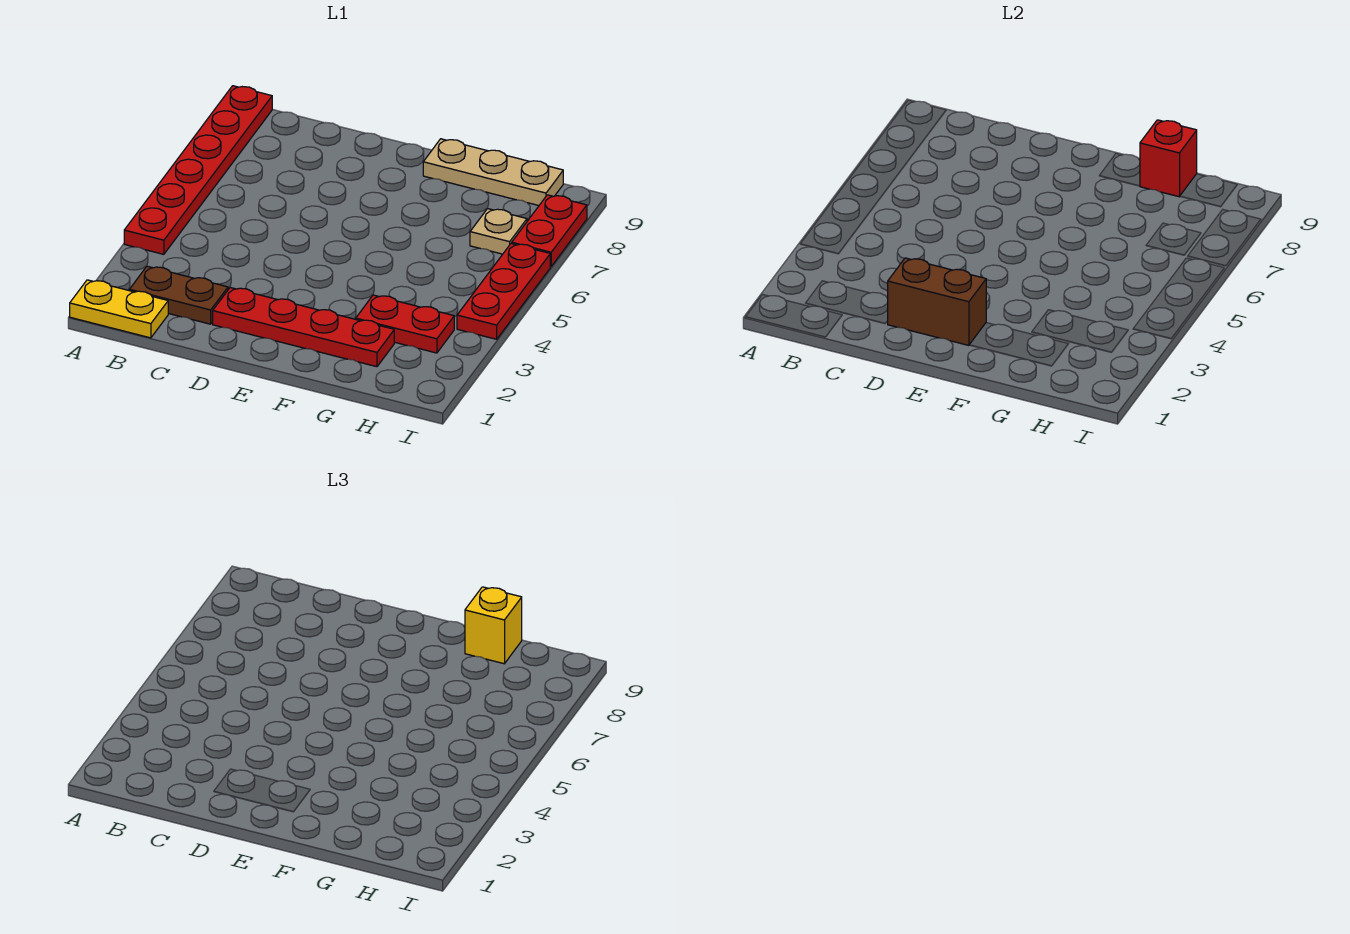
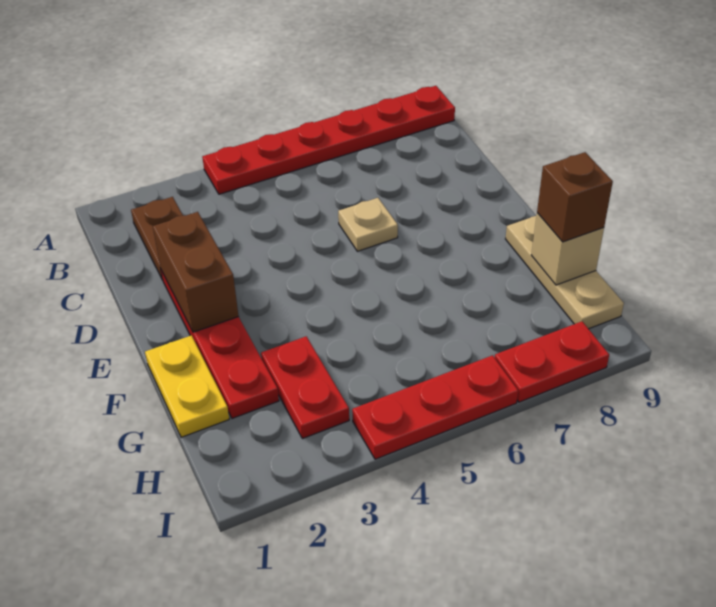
yellow 1x2 plate [70,280,168,338] -> yellow 1x2 plate moved to [145,335,229,437]
red 1x1 brick [1140,120,1197,197] -> tan 1x1 brick [532,213,604,285]
yellow 1x1 brick [465,587,522,664] -> brown 1x1 brick [537,152,613,242]
tan 1x1 plate [470,209,527,254] -> tan 1x1 plate moved to [338,198,398,251]

